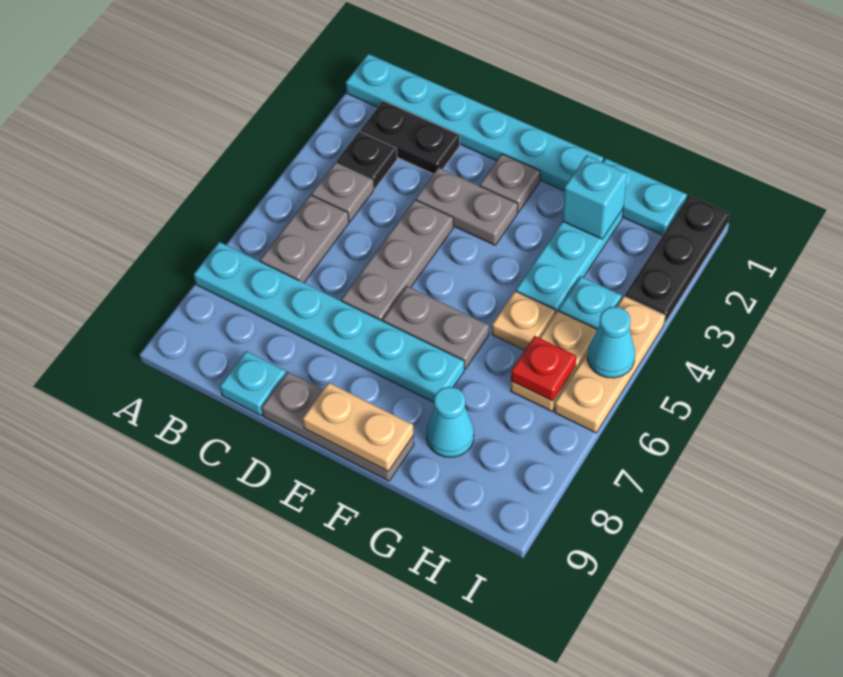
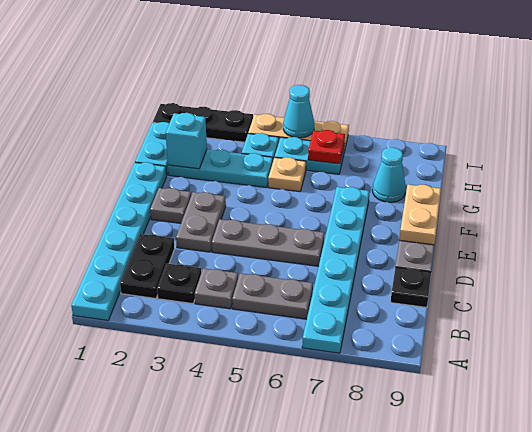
cyan 1x1 plate [220,351,286,415] -> black 1x1 plate [391,267,431,307]
grey 1x2 plate [383,286,489,369] -> none
tan 1x2 plate [511,311,597,411] -> cyan 1x2 plate [275,137,344,174]

